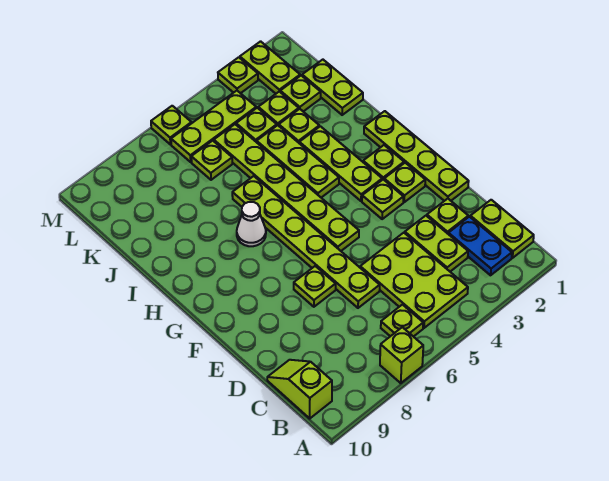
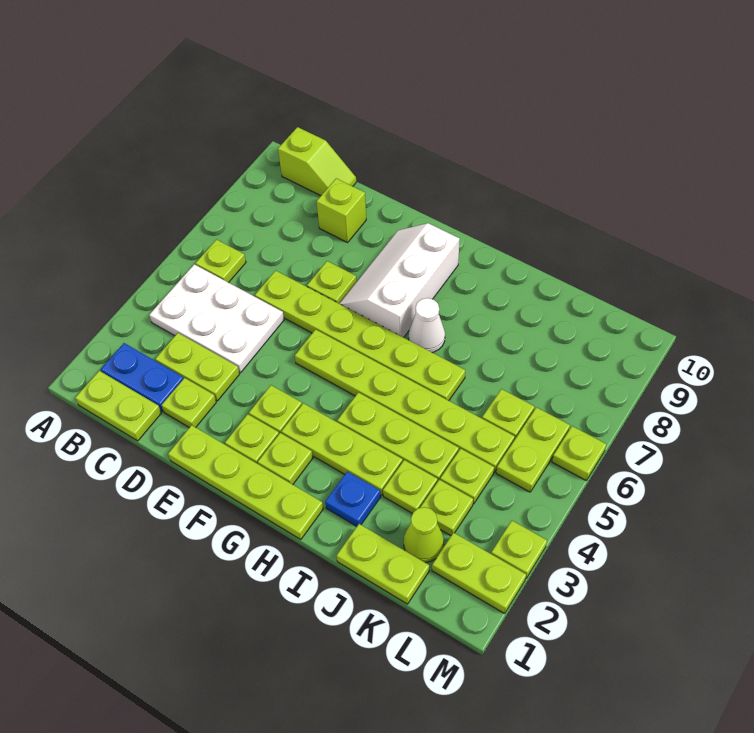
lime 1x1 brick [380,327,423,383] -> lime 1x1 brick moved to [316,178,366,243]
lime 2x3 plate [360,233,468,328] -> white 2x3 plate [149,264,284,373]
none -> white 2x3 slope [339,223,460,337]
none -> blue 1x1 plate [325,471,381,526]
lime 1x1 plate [280,76,321,112] -> lime 1x1 cone [404,507,444,563]
lime 1x3 plate [171,91,256,162] -> lime 1x2 plate [496,407,570,492]

